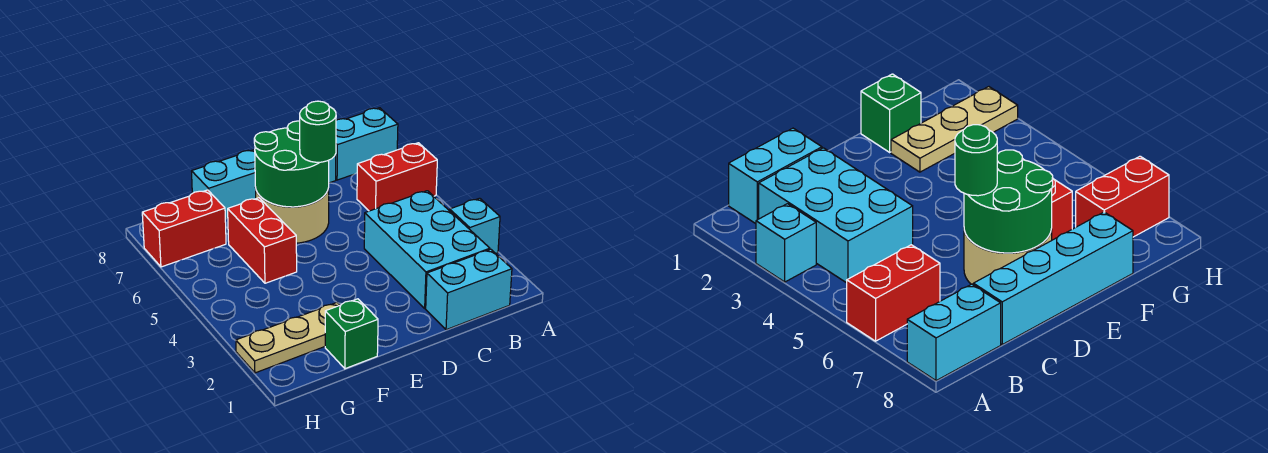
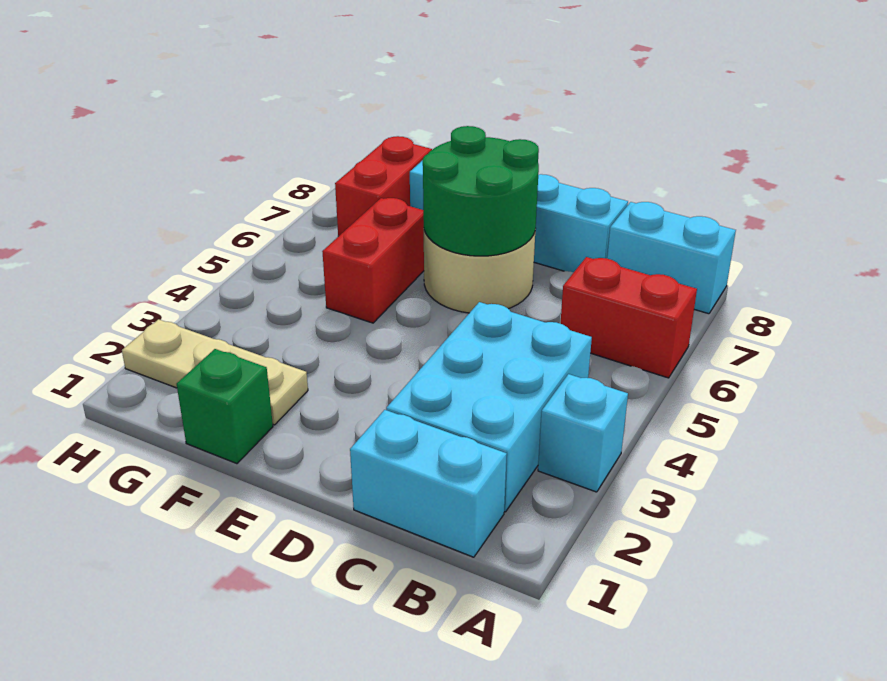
green 1x1 round brick [300,101,336,162] -> none
red 1x2 brick [142,190,226,267] -> red 1x2 brick turned to [335,136,432,236]

